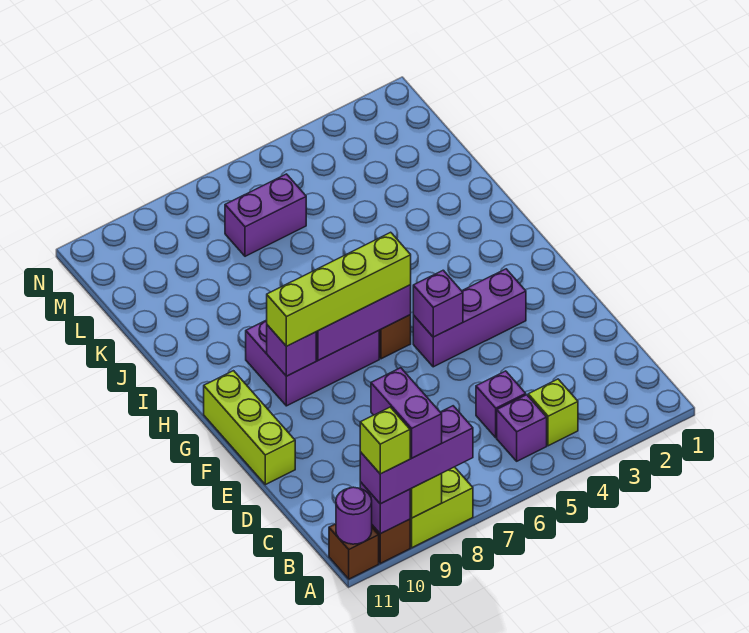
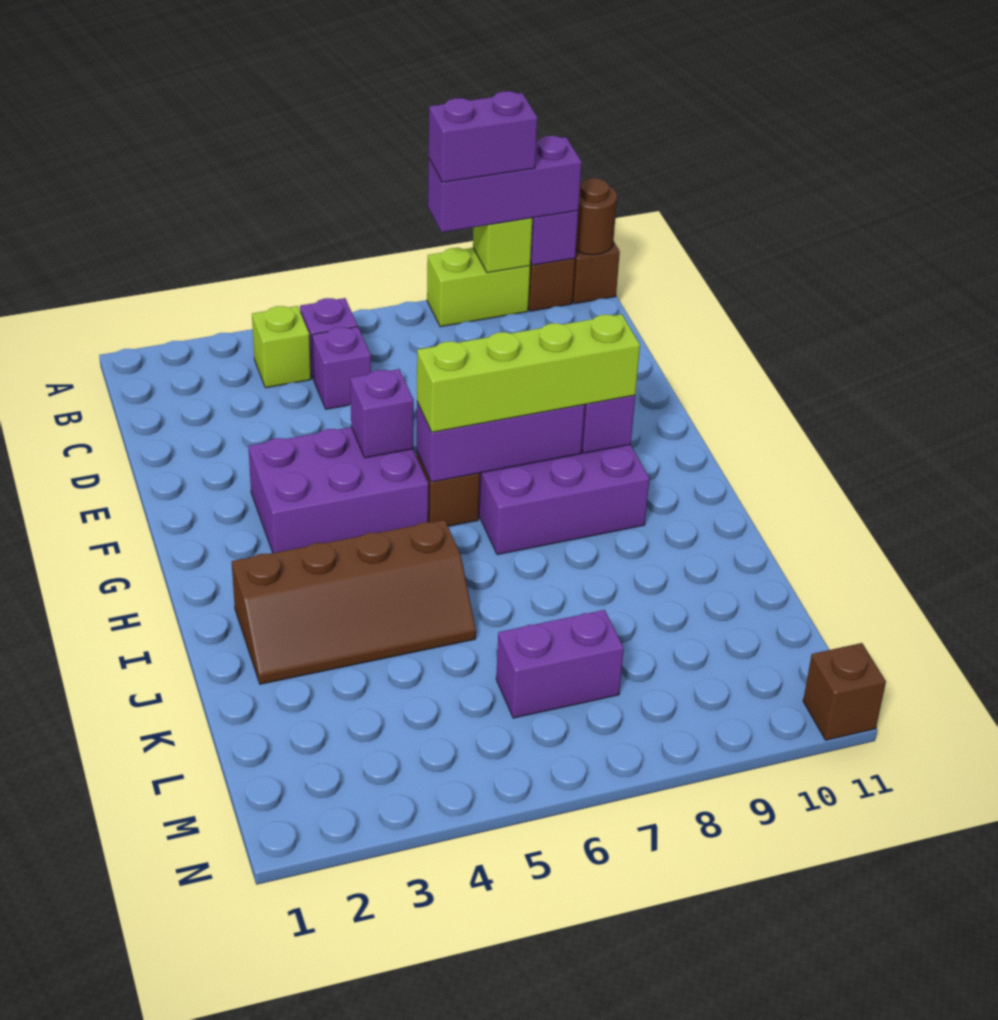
purple 1x2 brick [371,368,442,458] -> purple 1x2 brick turned to [429,91,538,182]
lime 1x1 brick [360,407,410,474] -> none
purple 1x1 round brick [336,487,372,544] -> brown 1x1 round brick [576,178,617,255]
lime 1x3 brick [204,371,295,485] -> none
purple 1x3 brick [413,269,526,367] -> purple 2x3 brick [248,427,429,553]
none -> brown 2x4 slope [232,520,476,684]
none -> brown 1x1 brick [803,643,886,740]

